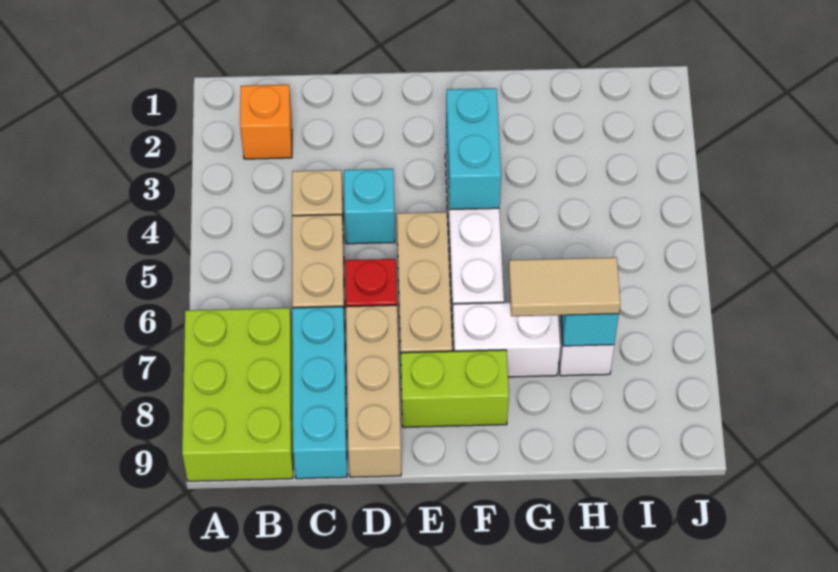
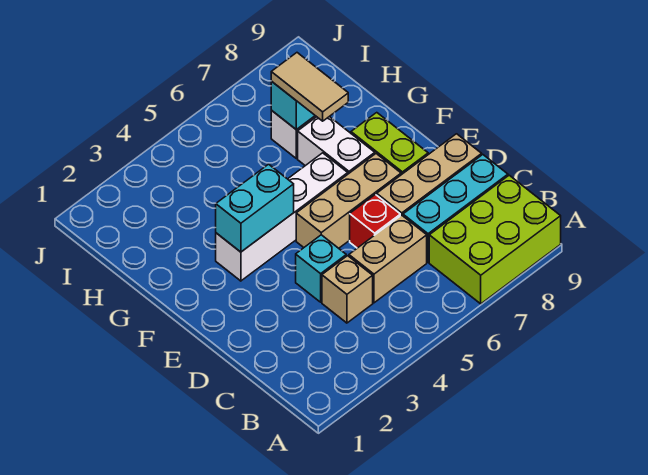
orange 1x1 brick [240,85,292,159] -> none

